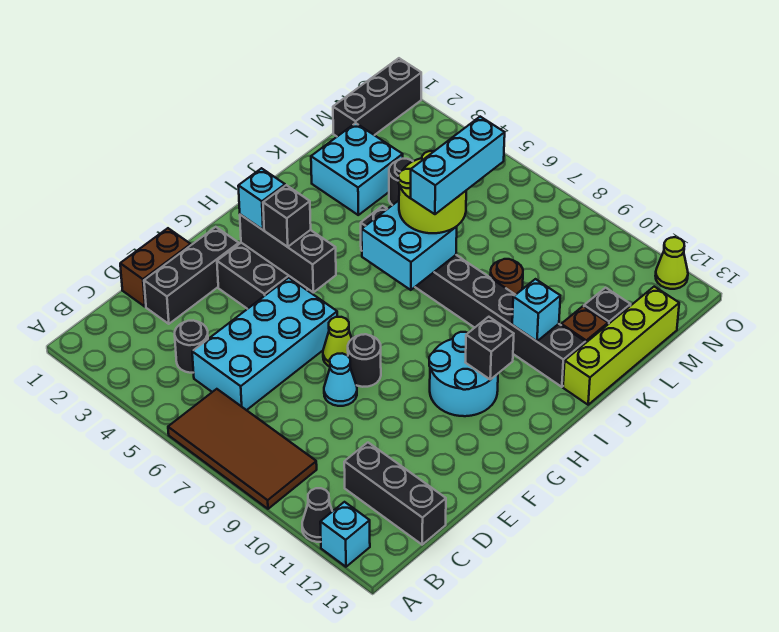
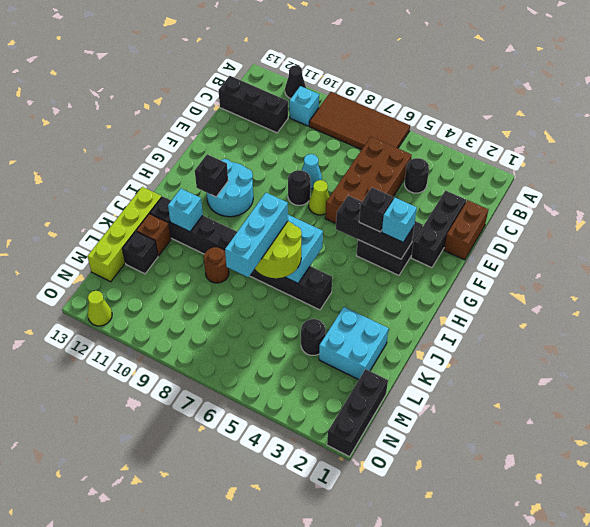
cyan 1x1 brick [320,502,370,567] -> cyan 1x1 brick moved to [289,86,319,126]
cyan 2x4 brick [192,278,337,410] -> brown 2x4 brick [325,137,412,223]

